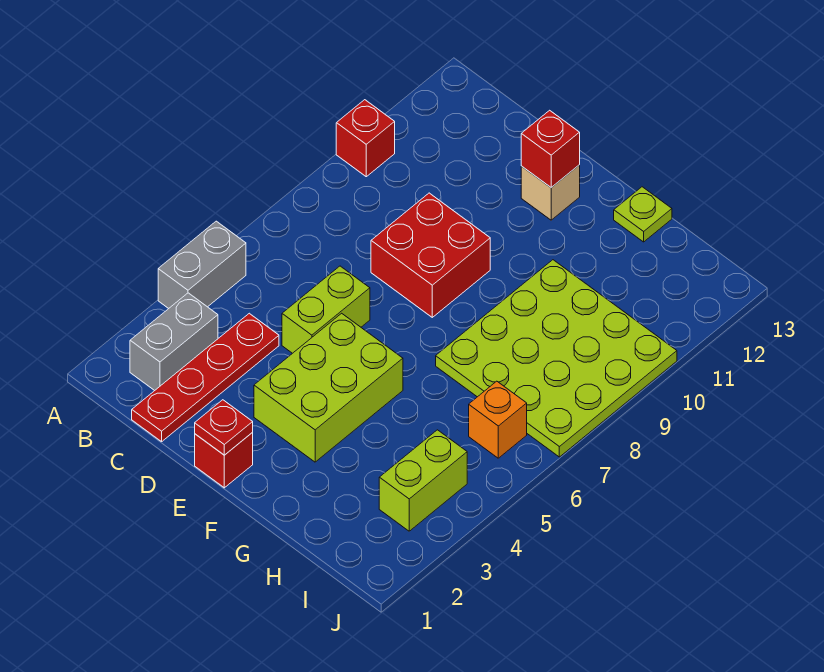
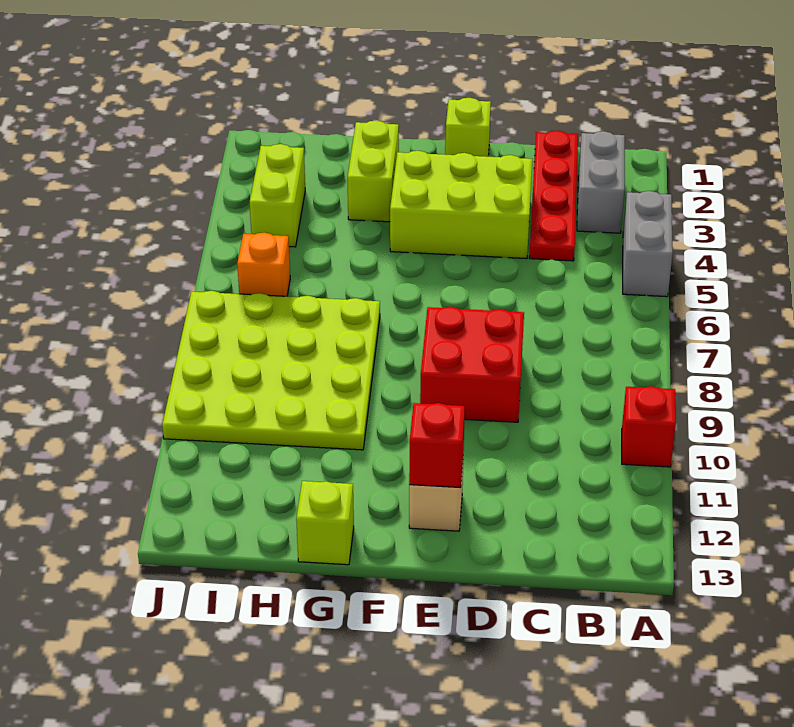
lime 1x2 brick [282,266,370,353] -> lime 1x2 brick moved to [348,120,399,222]
red 1x1 brick [195,433,253,488] -> lime 1x1 brick [445,98,491,157]
red 1x1 plate [195,400,253,455] -> none
lime 2x3 brick [254,313,403,462] -> lime 2x3 brick turned to [390,151,532,259]
lime 1x1 plate [614,187,672,242] -> lime 1x1 brick [296,481,354,565]

